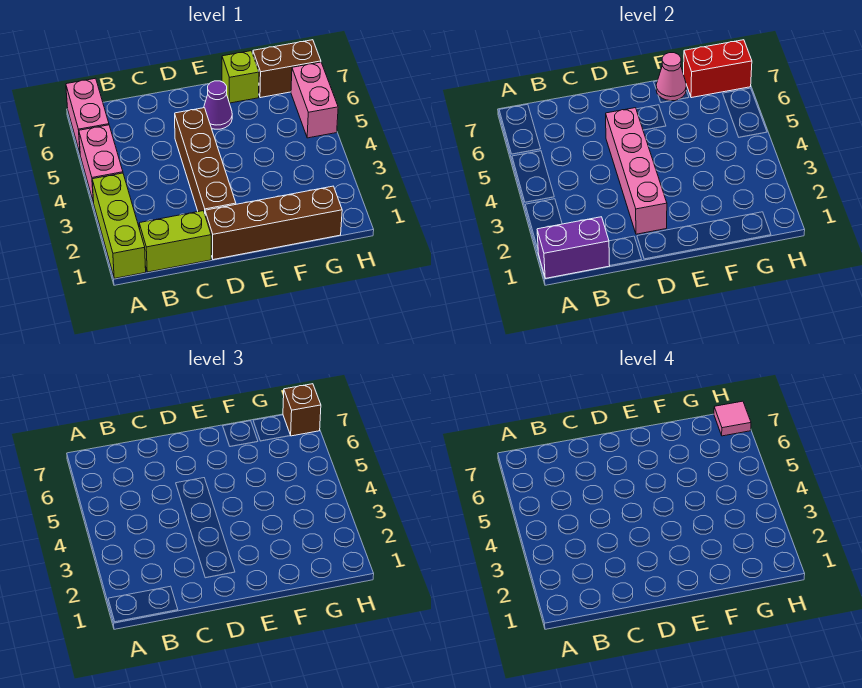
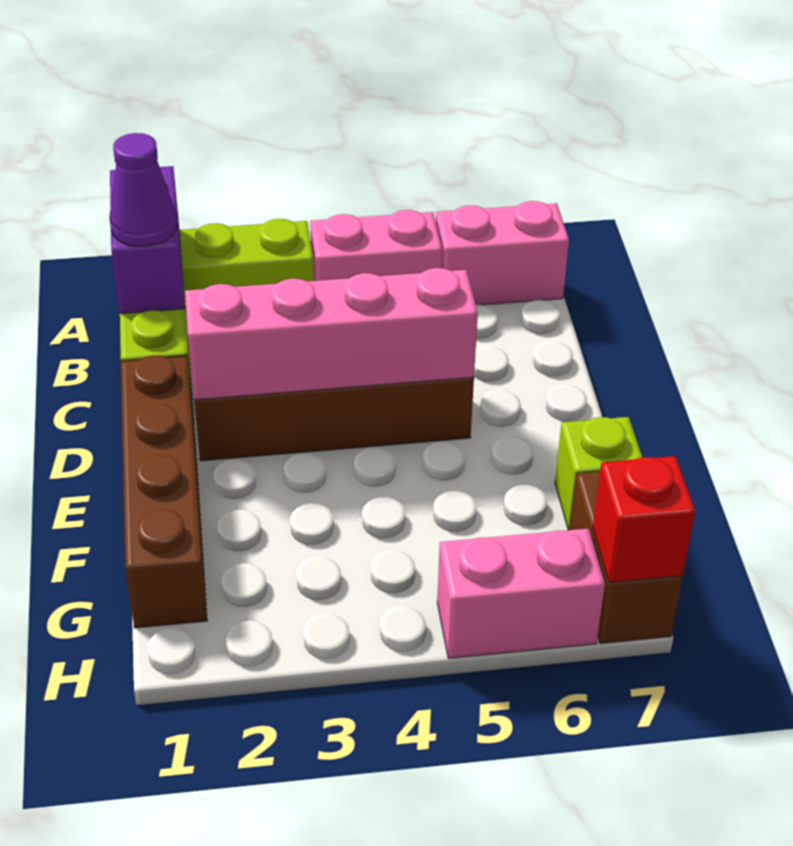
purple 1x1 cone [204,81,232,129] -> purple 1x1 cone moved to [109,133,177,246]
pink 1x1 cone [656,53,686,101] -> none
red 1x2 brick [684,40,752,98] -> red 1x1 brick [593,456,695,583]
brown 1x1 brick [283,384,321,436] -> none
pink 1x1 tile [714,401,751,436] -> none

